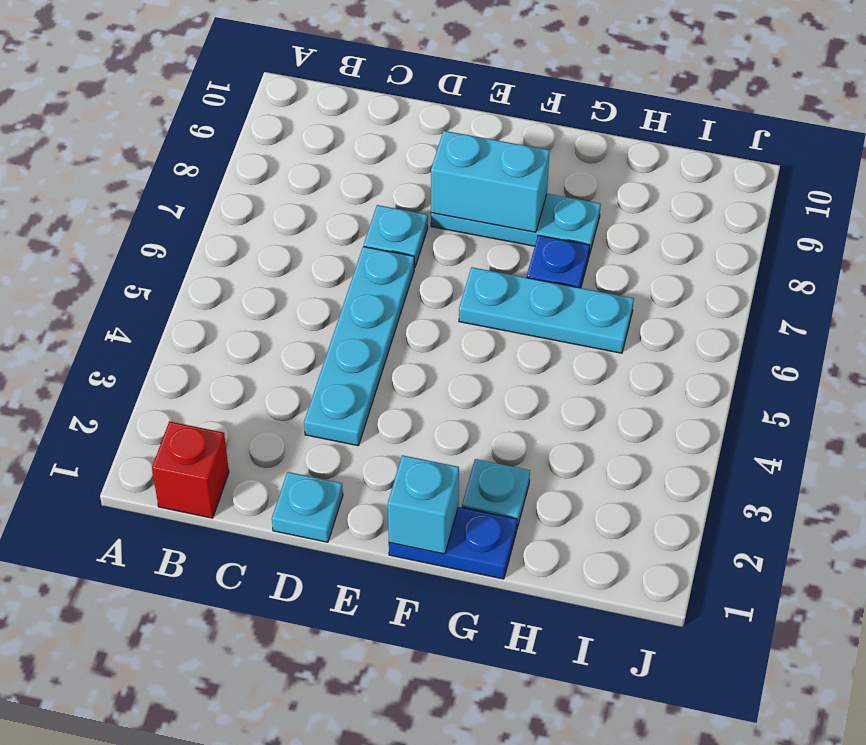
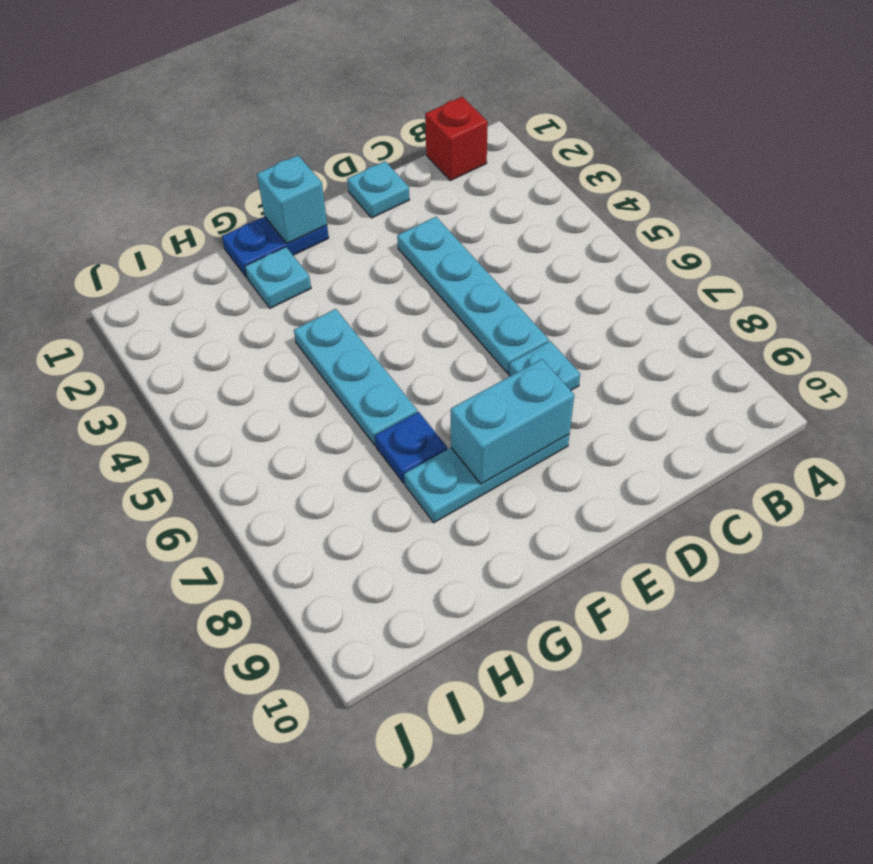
cyan 1x3 plate [459,267,634,353] -> cyan 1x3 plate turned to [294,309,417,445]

